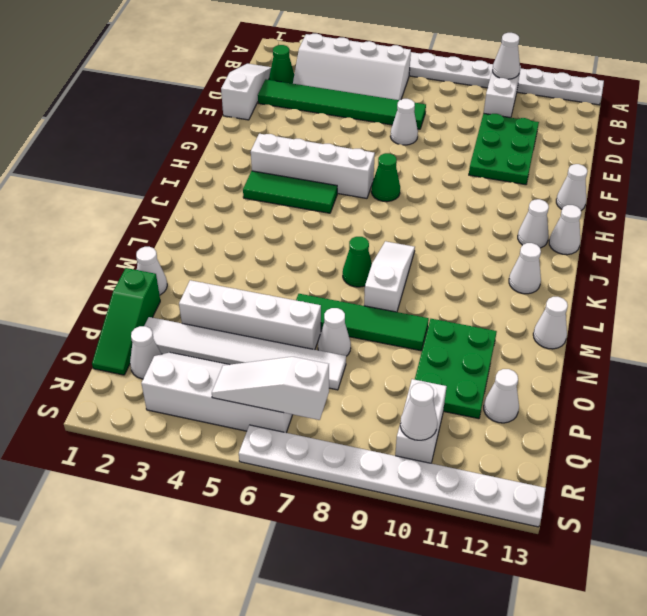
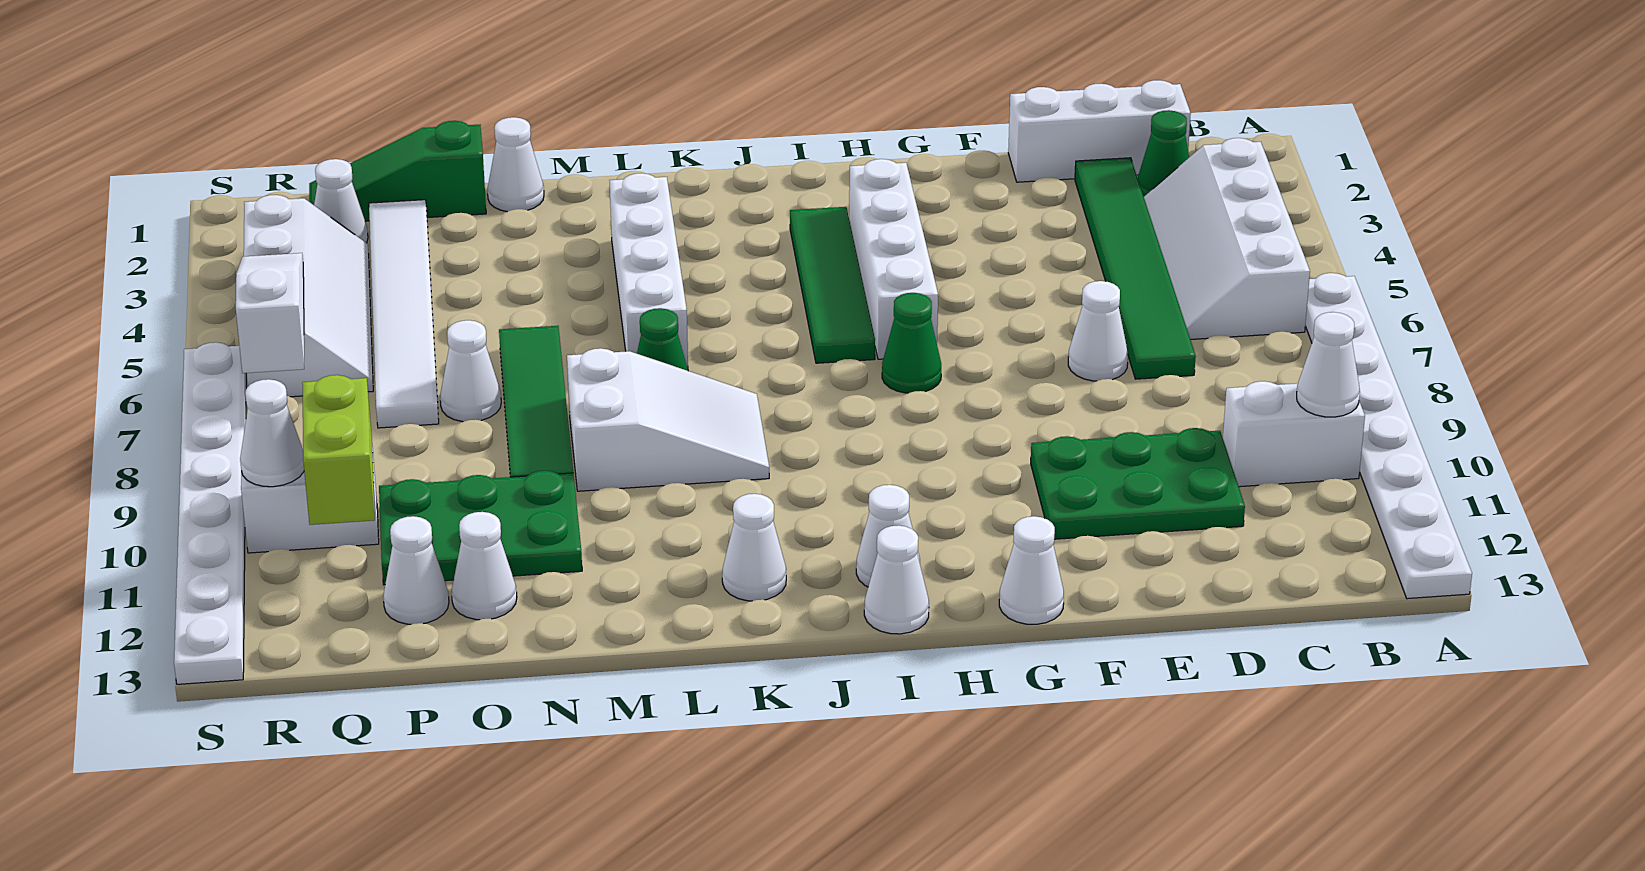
white 1x3 slope [221,64,271,120] -> white 1x3 brick [1008,80,1191,182]
green 1x3 tile [243,171,337,213] -> green 1x4 tile [790,207,875,363]
white 1x3 slope [364,241,415,312] -> white 2x3 slope [567,348,769,491]
white 1x1 cone [533,297,568,349] -> white 1x1 cone moved to [452,512,517,620]
white 1x4 brick [179,280,321,350] -> white 1x4 brick moved to [609,173,688,369]
none -> lime 1x2 brick [302,375,375,525]

